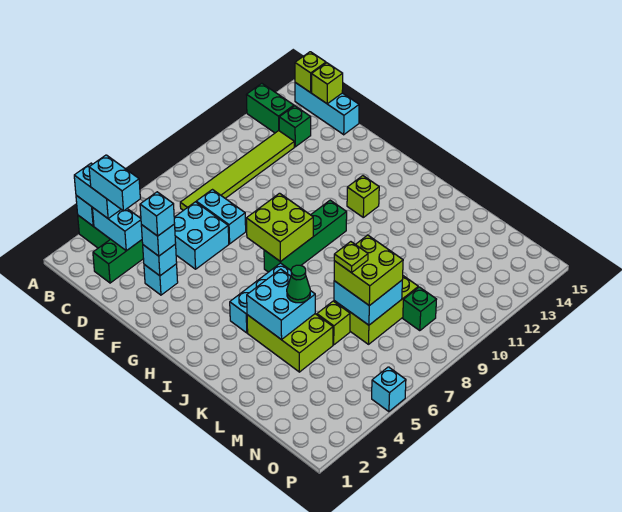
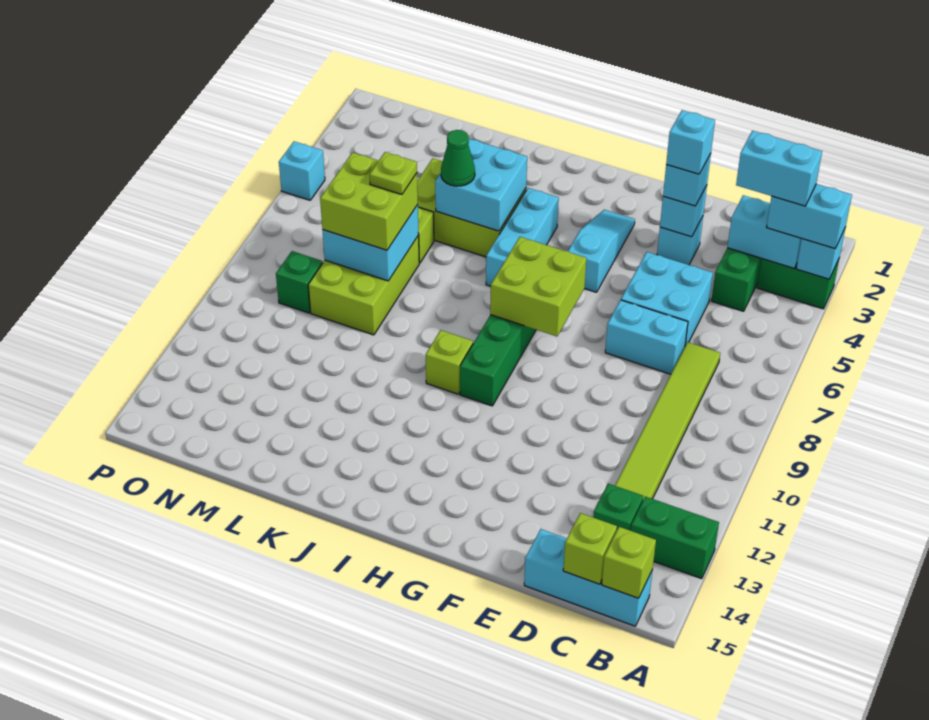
none -> cyan 1x3 slope [568,210,635,292]
lime 1x1 brick [347,176,379,217] -> lime 1x1 brick moved to [426,330,473,394]

